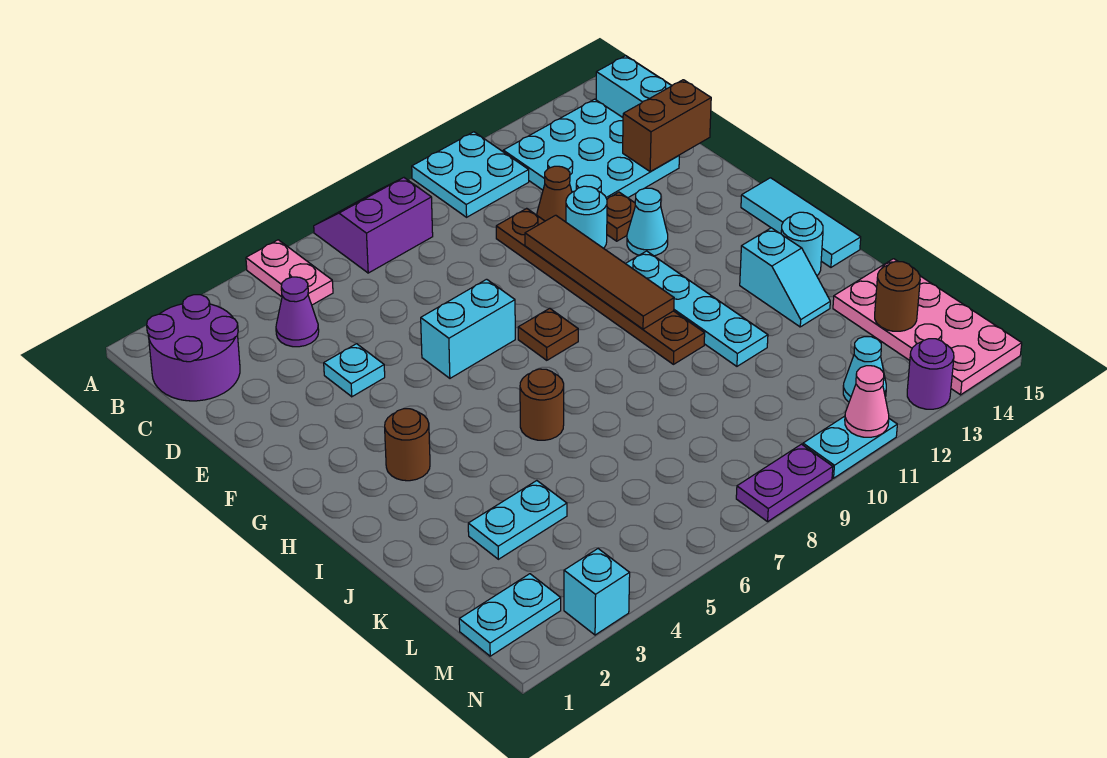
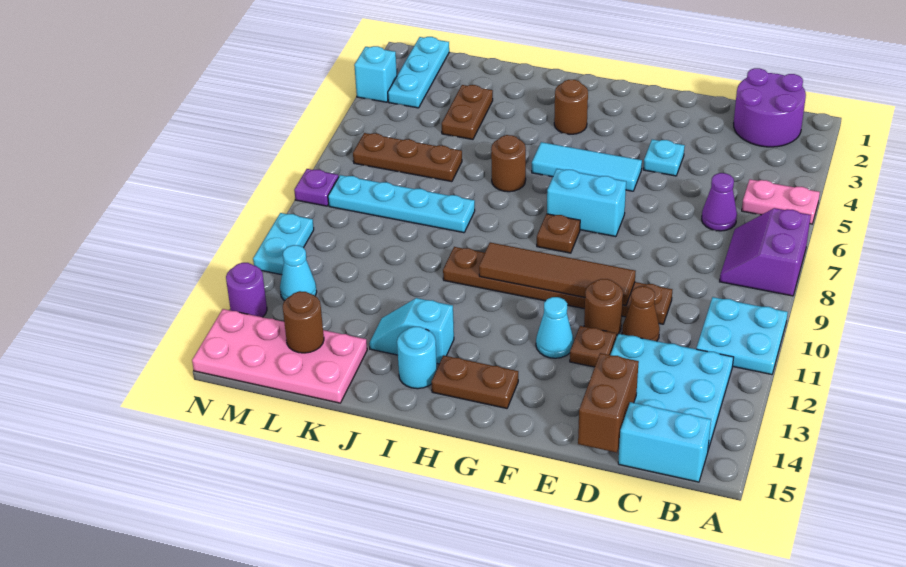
purple 2x2 slope [314,178,433,273] -> purple 2x2 slope turned to [720,208,811,296]
purple 1x1 cone [276,277,319,347] -> purple 1x1 cone moved to [702,173,737,231]
cyan 1x1 round brick [566,186,607,248] -> brown 1x1 round brick [584,279,623,335]
cyan 1x2 brick [421,279,515,378] -> cyan 1x2 brick turned to [547,169,626,237]
cyan 1x4 plate [625,251,768,366] -> cyan 1x4 plate moved to [328,175,475,233]
none -> brown 1x2 plate [431,355,518,408]
cyan 1x3 tile [741,178,861,267] -> cyan 1x3 tile moved to [532,142,642,191]
cyan 1x2 plate [468,481,567,559] -> brown 1x2 plate [442,85,493,139]
none -> brown 1x3 plate [353,133,462,182]
cyan 1x2 plate [459,574,561,656] -> cyan 1x3 plate [388,37,449,108]
purple 1x2 plate [736,444,833,522] -> purple 1x1 plate [294,169,339,206]
pink 1x1 cone [845,366,889,437] -> none

